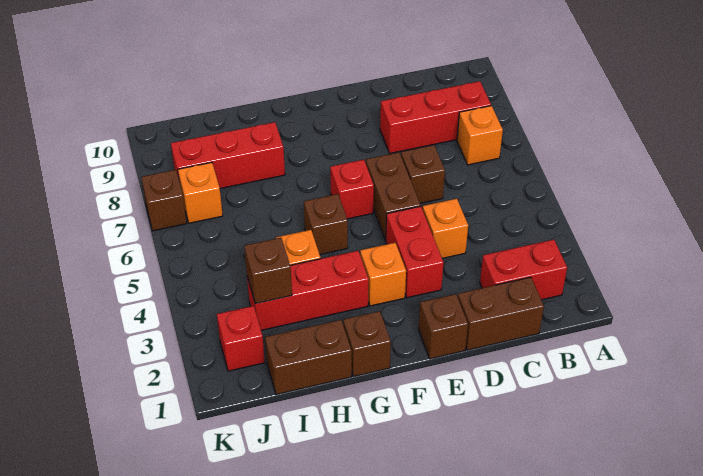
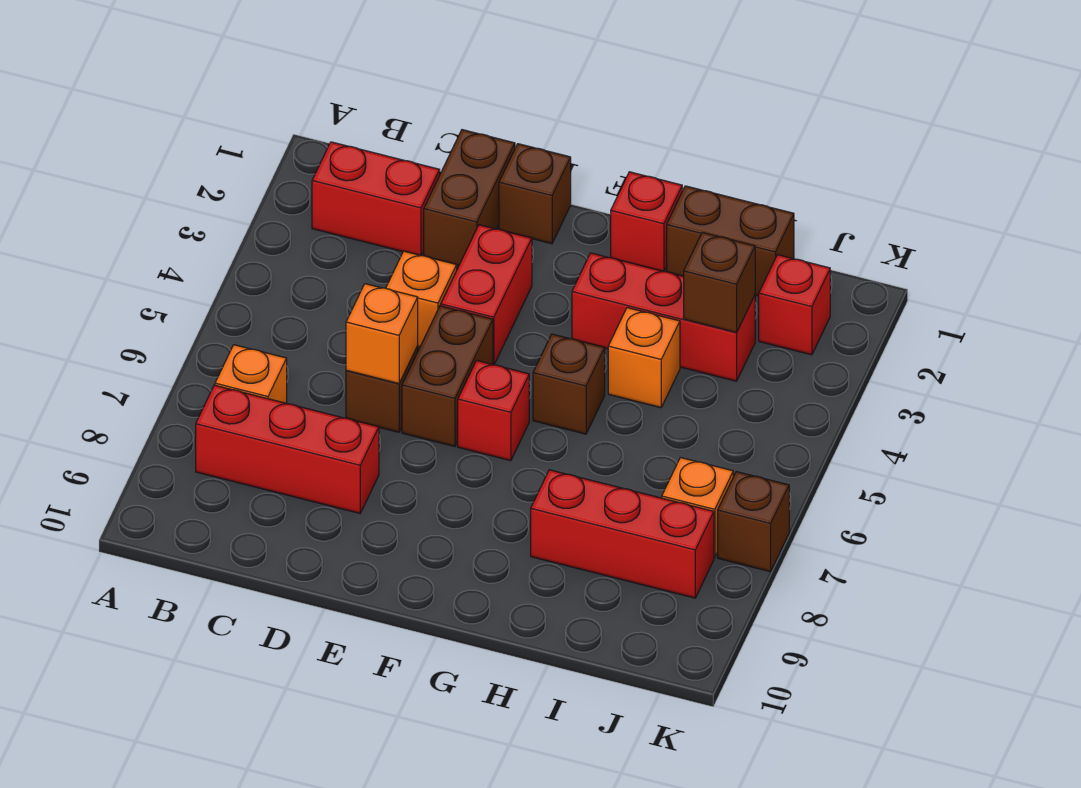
brown 1x2 brick [458,277,544,350] -> brown 1x2 brick turned to [424,130,515,266]
orange 1x1 brick [360,243,406,306] -> orange 1x1 brick moved to [346,284,418,384]
brown 1x1 brick [343,311,391,376] -> red 1x1 brick [611,172,682,271]

